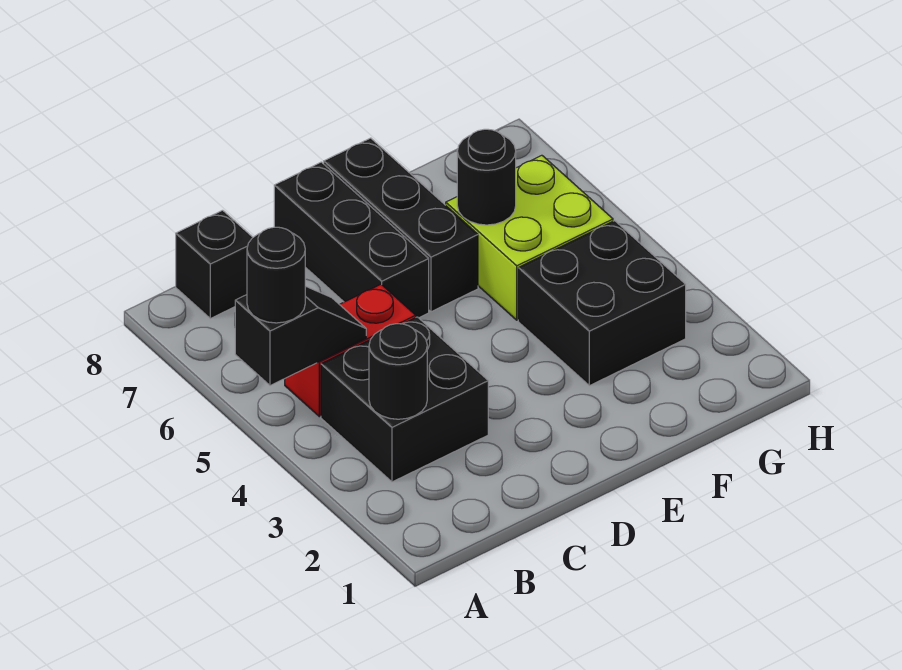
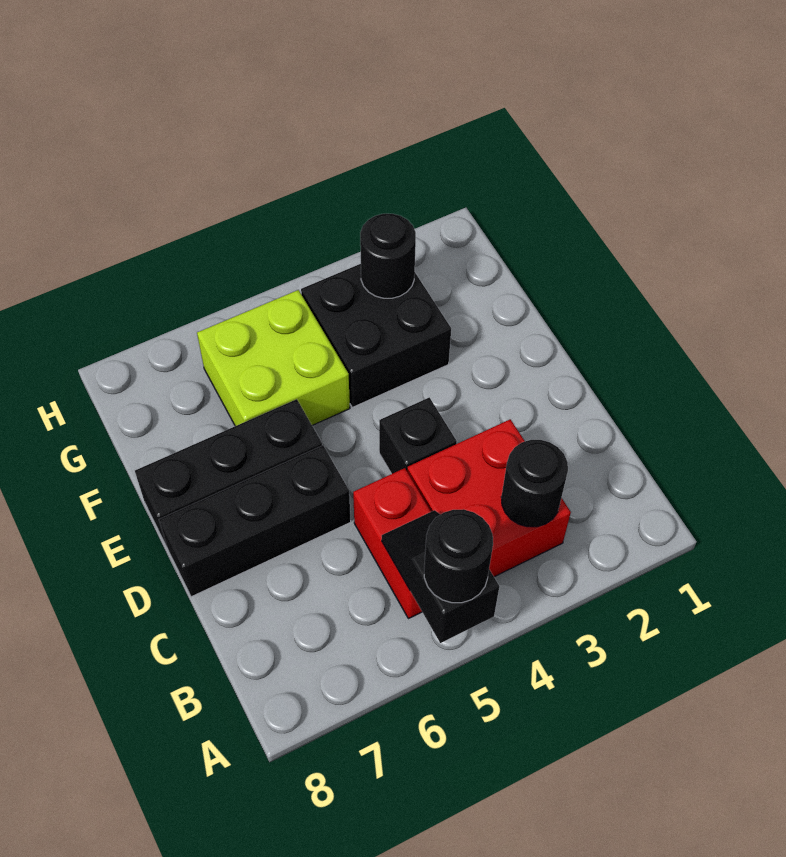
black 2x2 brick [321,317,488,482] -> red 2x2 brick [407,419,571,577]
black 1x1 brick [176,210,253,318] -> black 1x1 brick moved to [379,397,457,474]
black 1x1 round brick [457,129,516,225] -> black 1x1 round brick moved to [360,214,416,298]

